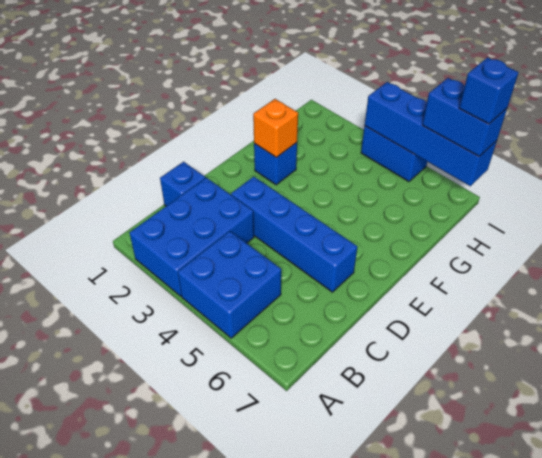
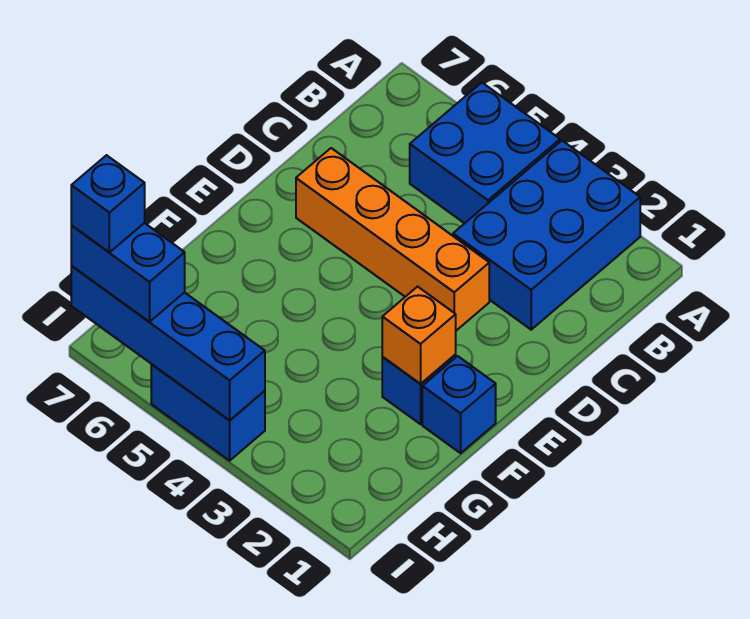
blue 1x1 brick [160,162,205,206] -> blue 1x1 brick moved to [422,356,496,453]
blue 1x4 brick [231,177,357,292] -> orange 1x4 brick [296,148,489,331]

